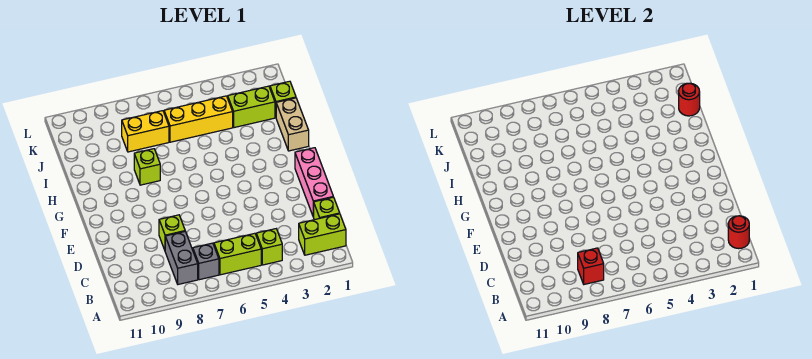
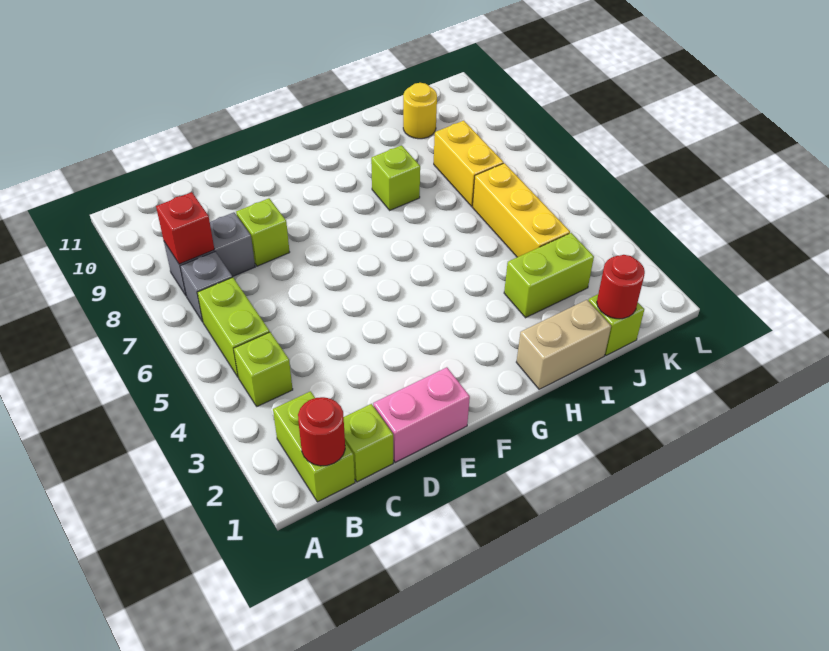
pink 1x3 brick [295,148,333,217] -> pink 1x2 brick [373,367,470,463]
lime 1x2 brick [228,86,275,128] -> lime 1x2 brick turned to [504,233,594,318]
none -> yellow 1x1 round brick [403,83,437,139]

